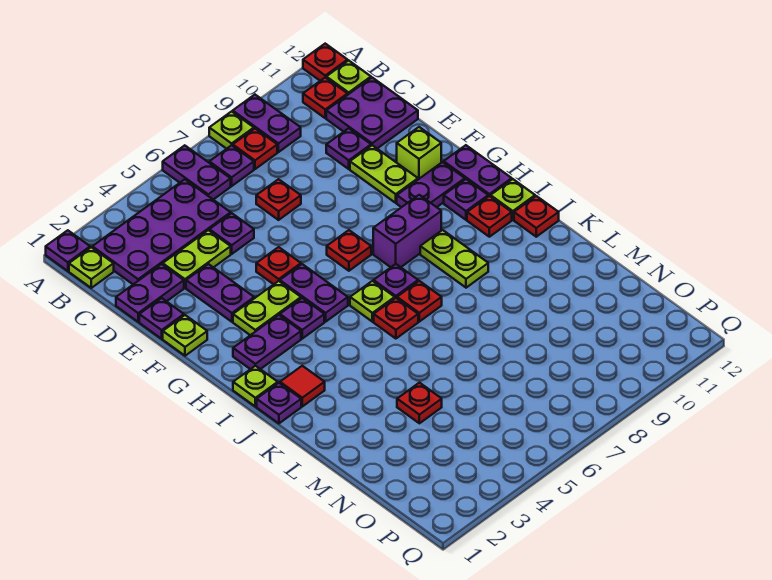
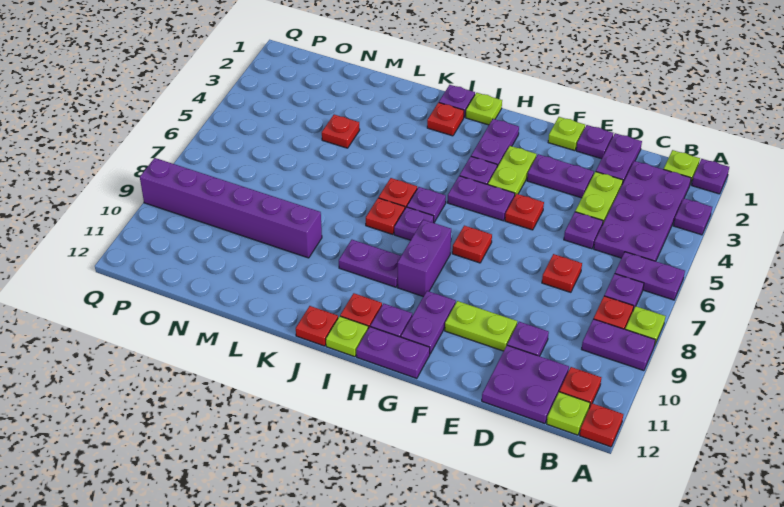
none -> purple 1x1 plate [673,198,712,235]
lime 1x1 brick [397,127,441,179] -> none
lime 1x1 plate [350,281,395,322] -> purple 1x1 plate [407,187,446,222]
lime 1x2 plate [420,230,488,288] -> purple 1x2 plate [339,240,401,287]
red 1x1 tile [280,366,325,406] -> red 1x1 plate [427,103,464,136]
none -> purple 1x6 brick [140,158,322,258]

